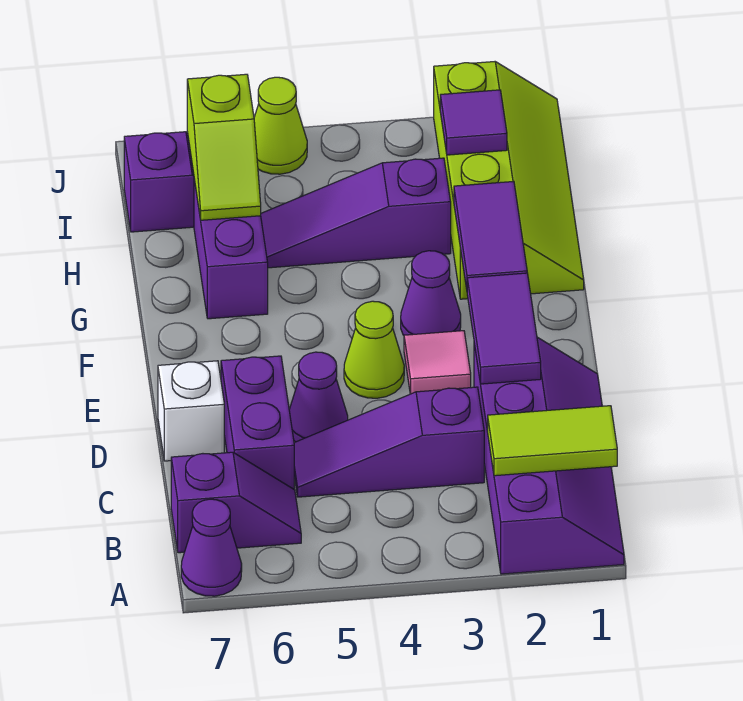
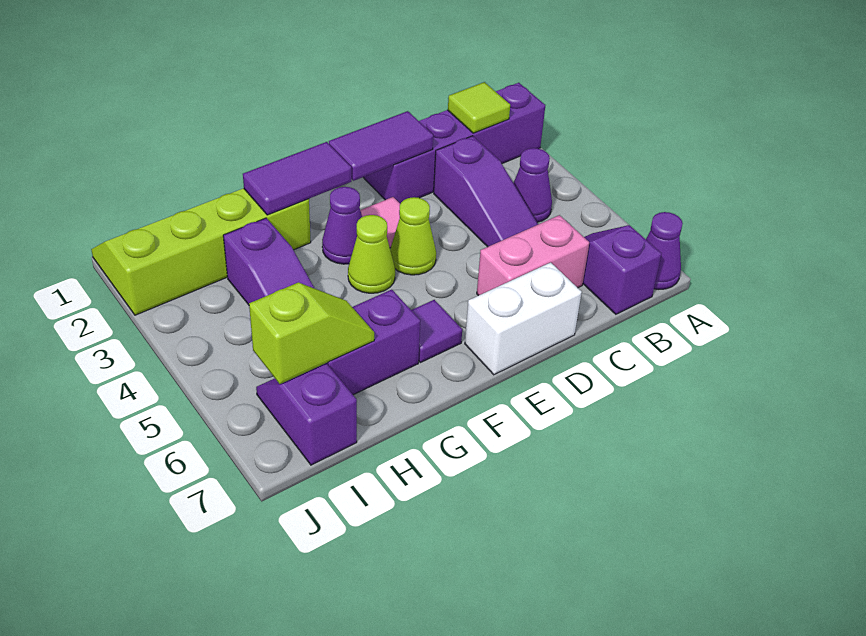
lime 1x2 tile [488,406,617,476] -> lime 1x1 tile [448,82,510,133]
purple 1x2 brick [221,356,294,489] -> pink 1x2 brick [477,215,589,296]
purple 1x1 cone [289,352,348,442] -> purple 1x1 cone moved to [514,148,552,222]
white 1x1 brick [158,361,224,461] -> white 1x2 brick [465,262,582,375]
purple 1x1 tile [440,90,507,155] -> purple 1x1 tile moved to [411,300,462,363]
lime 1x1 cone [254,77,307,174] -> lime 1x1 cone moved to [348,215,395,293]

